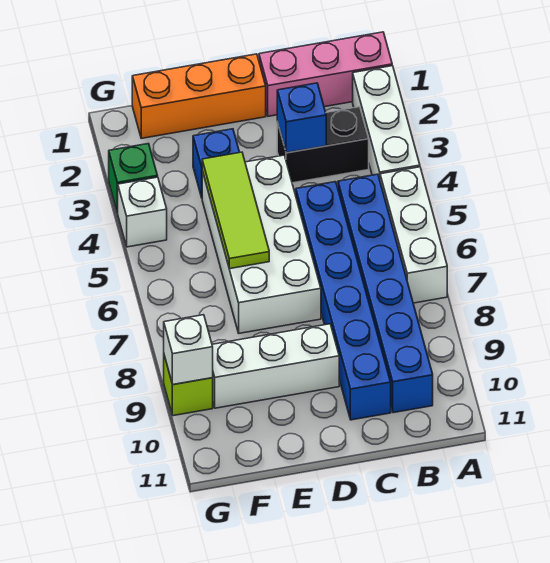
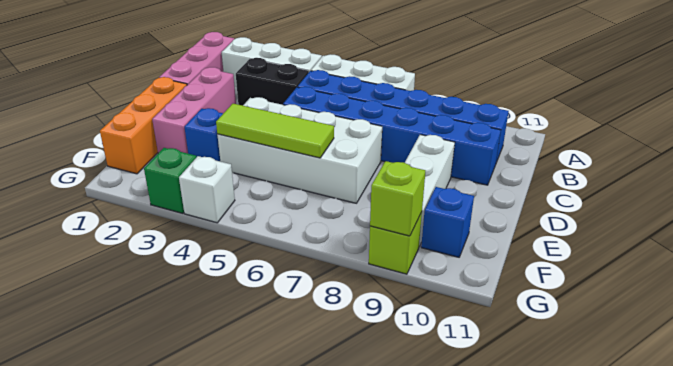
black 1x2 brick [277,107,369,183] -> black 1x2 brick turned to [236,58,309,106]
none -> pink 1x3 brick [152,67,236,153]
blue 1x1 brick [277,83,326,153] -> blue 1x1 brick moved to [421,187,474,257]
white 1x1 brick [164,315,213,385] -> lime 1x1 brick [370,161,425,236]

